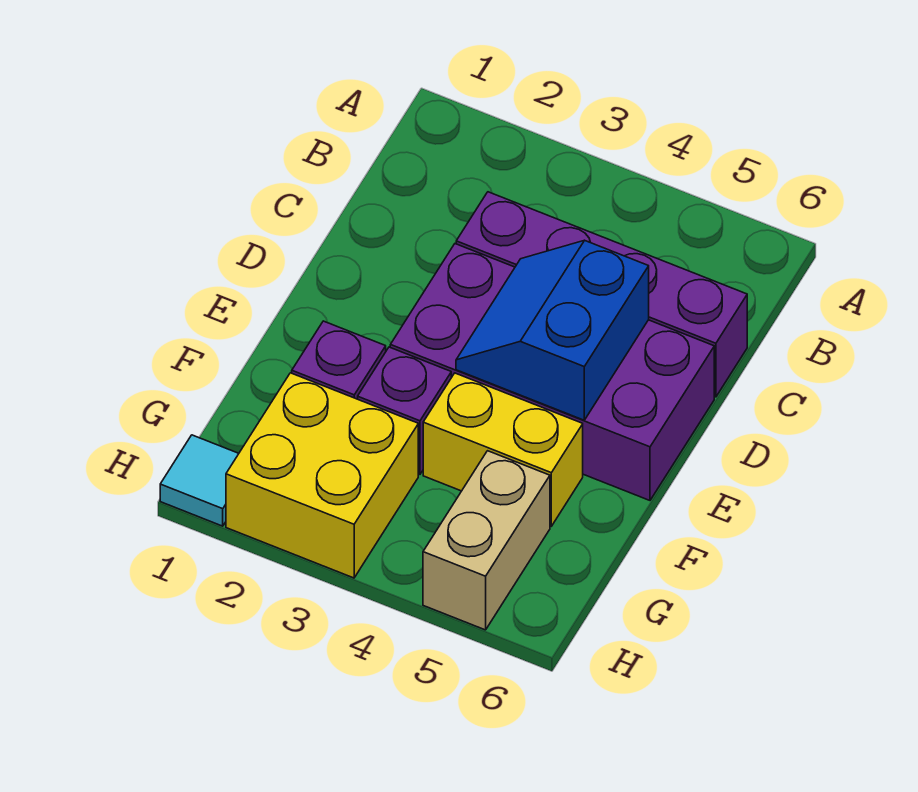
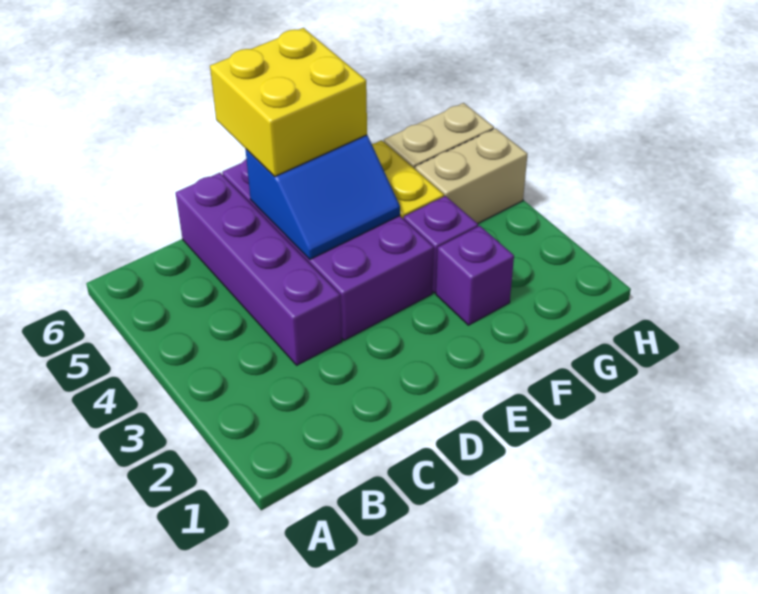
yellow 2x2 brick [226,373,418,578] -> yellow 2x2 brick moved to [210,28,367,176]
none -> tan 1x2 brick [415,128,527,224]
cyan 1x1 tile [160,435,239,526] -> none

